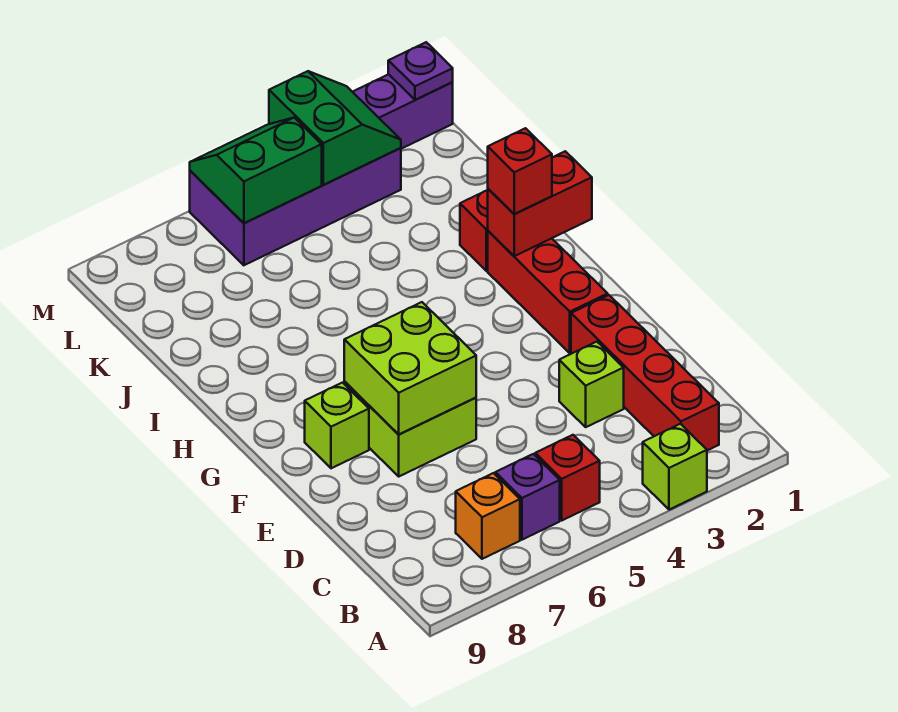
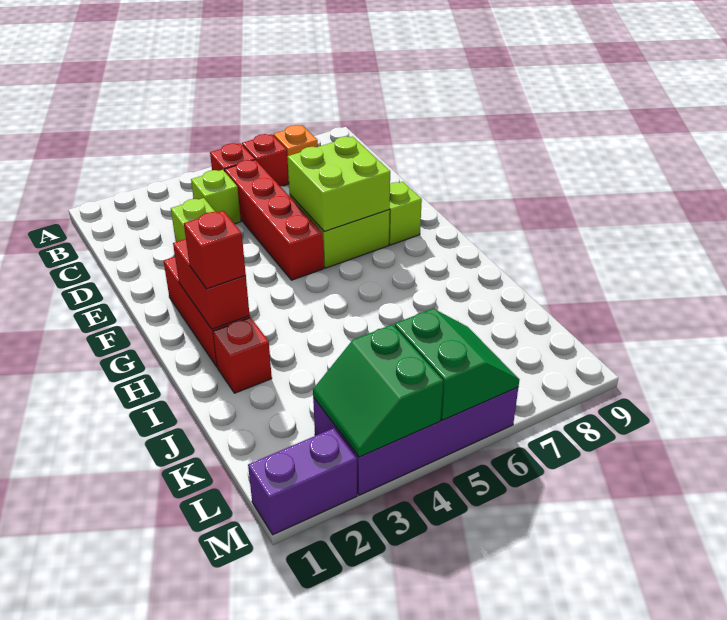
lime 1x1 brick [643,424,707,510] -> lime 1x1 brick moved to [191,170,241,224]
red 1x4 brick [571,295,719,450] -> red 1x4 brick moved to [225,160,324,280]
purple 1x1 brick [495,454,560,540] -> red 1x1 brick [242,134,289,186]
red 1x2 brick [488,151,592,256] -> red 1x2 brick turned to [173,239,250,329]
green 2x2 slope [190,118,322,223] -> green 2x2 slope turned to [395,309,519,420]
purple 1x1 plate [388,42,453,100] -> none

